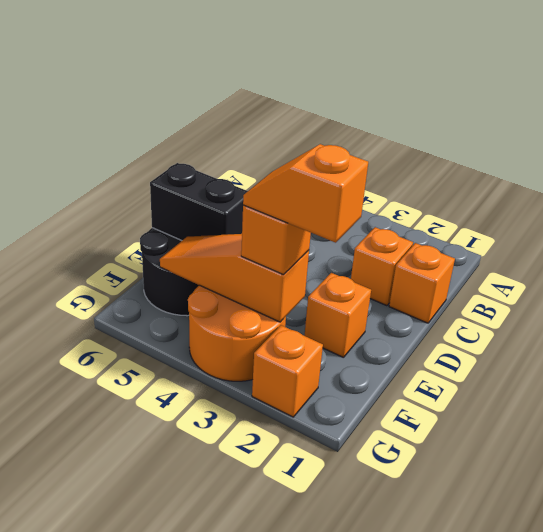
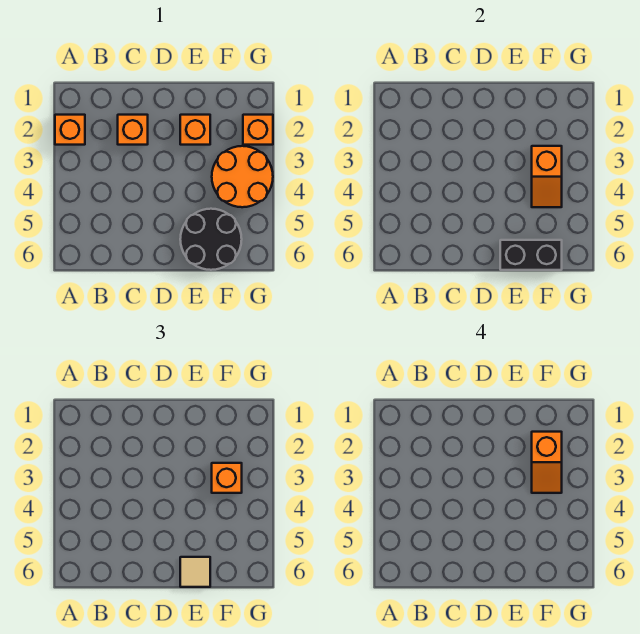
orange 1x1 brick [389,243,455,323] -> orange 1x1 brick moved to [55,115,85,145]
black 1x2 brick [150,163,248,240] -> black 1x2 brick turned to [500,240,562,270]
none -> tan 1x1 tile [180,557,210,587]
orange 1x3 slope [160,234,309,322] -> orange 1x2 slope [532,146,562,207]

